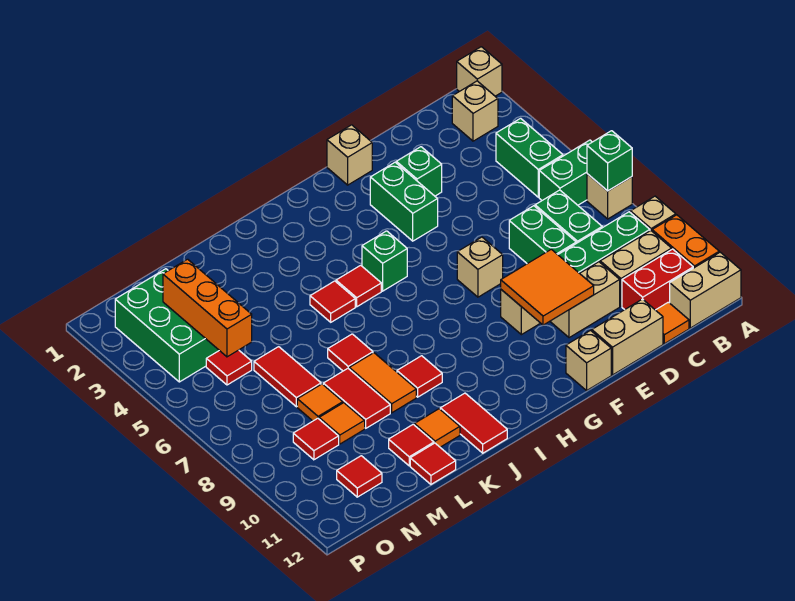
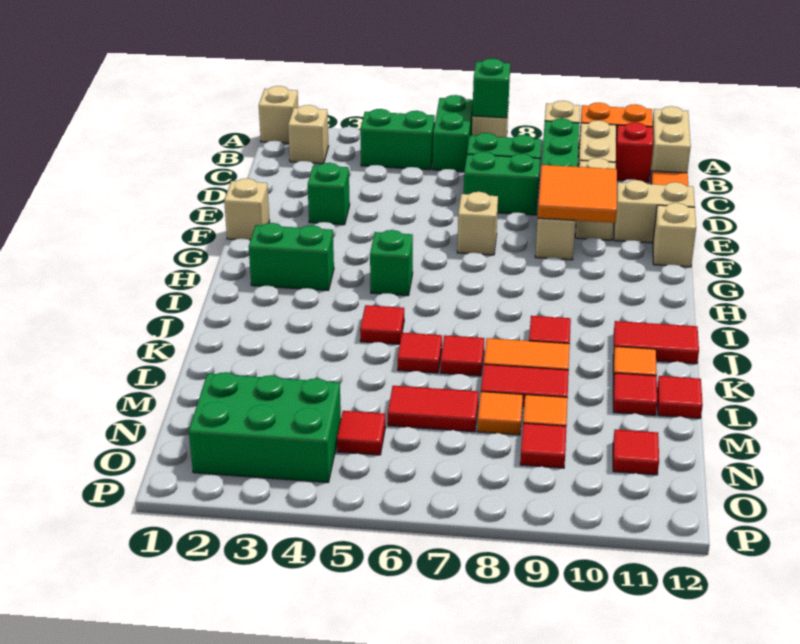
red 1x2 brick [622,249,693,310] -> red 1x1 brick [616,122,653,182]
tan 1x2 brick [592,299,663,375] -> tan 1x2 brick turned to [614,180,695,243]
green 1x2 brick [370,162,438,241] -> green 1x2 brick moved to [249,223,334,290]
red 1x1 tile [336,265,381,307] -> red 1x1 tile moved to [398,333,442,373]
orange 1x3 brick [163,259,252,357] -> none

